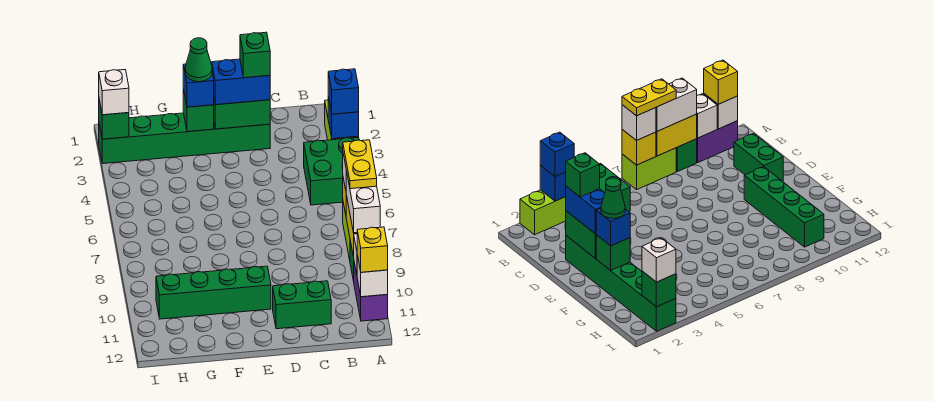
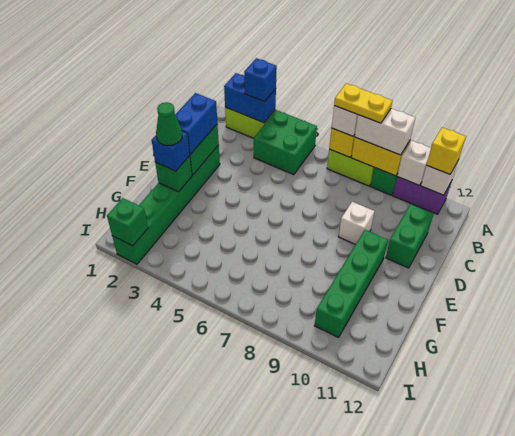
blue 1x1 brick [328,97,359,139] -> blue 1x2 brick [224,73,276,123]
green 1x1 brick [240,32,270,78] -> none
white 1x1 brick [99,70,129,115] -> white 1x1 brick moved to [339,202,374,245]

